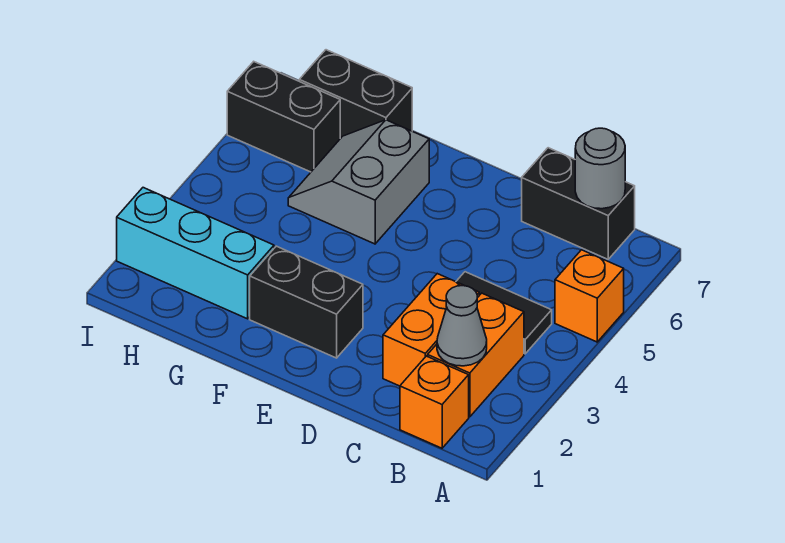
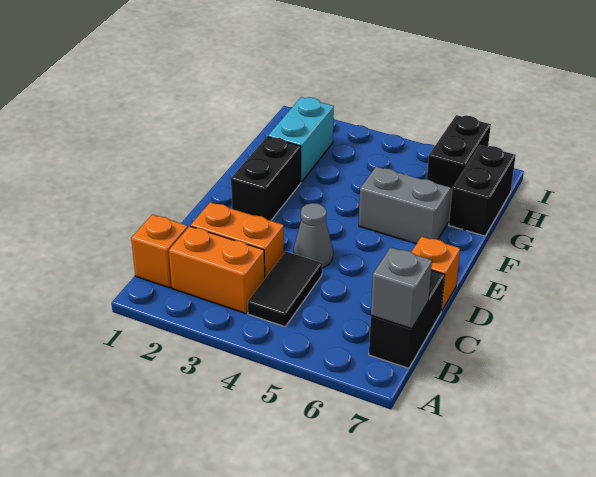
orange 1x1 brick [555,250,624,342] -> orange 1x1 brick moved to [412,237,460,312]
grey 1x1 cone [437,286,487,366] -> grey 1x1 cone moved to [294,203,333,268]
grey 1x1 round brick [575,128,625,209] -> grey 1x1 brick [371,247,432,329]
cyan 1x3 brick [117,188,274,319] -> cyan 1x2 brick [268,97,334,182]

